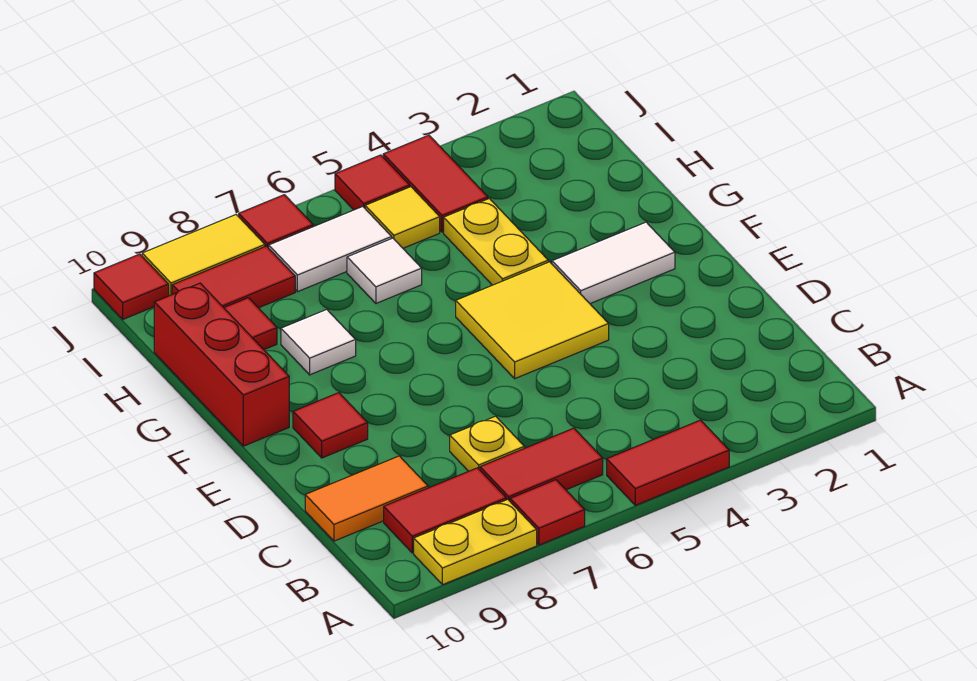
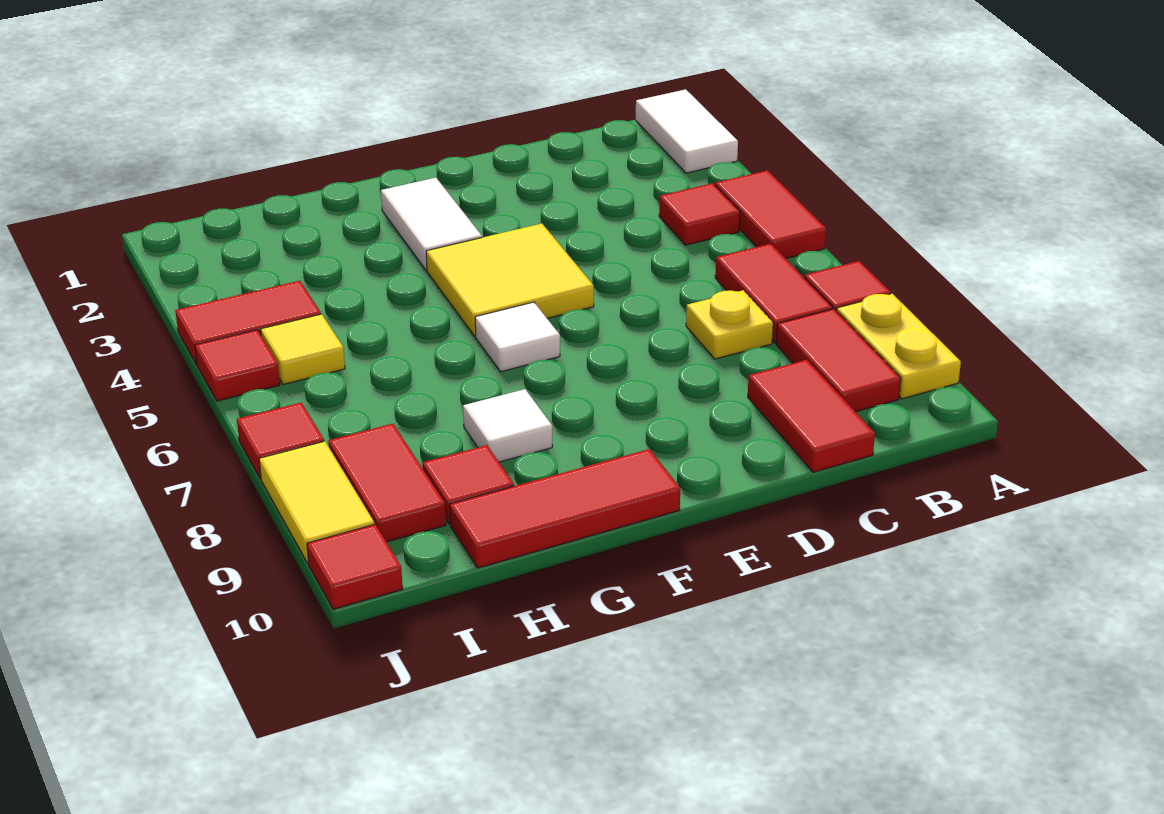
orange 1x2 tile [305,456,428,541] -> red 1x2 tile [748,360,875,472]
red 1x1 tile [293,393,368,458] -> red 1x1 tile moved to [659,183,740,245]
red 1x3 brick [154,283,289,446] -> red 1x3 tile [450,449,680,568]
yellow 1x2 plate [444,198,548,285] -> none
white 1x1 tile [347,238,422,303] -> white 1x1 tile moved to [475,302,560,372]
white 1x2 tile [269,207,392,292] -> white 1x2 tile moved to [636,89,738,173]

